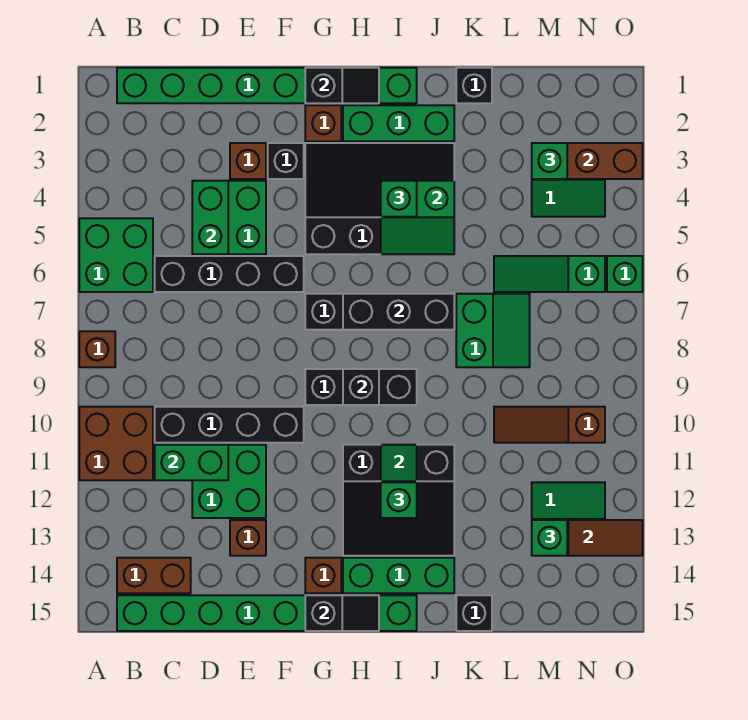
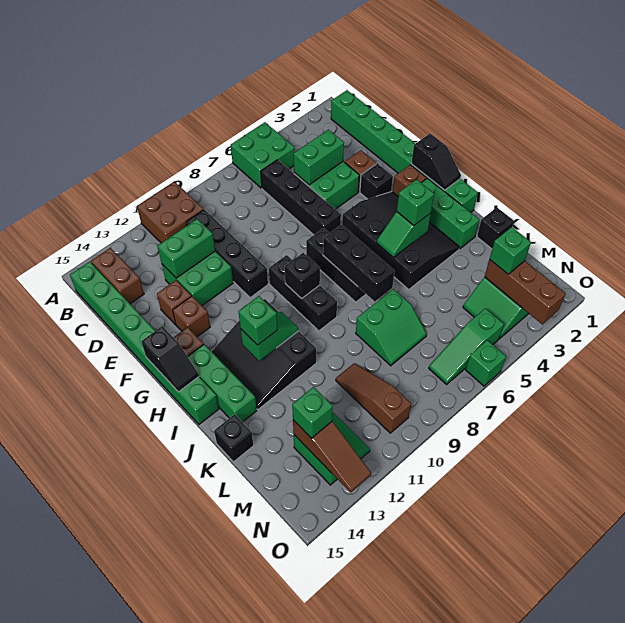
brown 1x1 brick [79,331,115,367] -> brown 1x1 brick moved to [173,296,210,337]
green 1x2 brick [155,445,228,480] -> green 1x2 brick turned to [158,219,215,278]
green 2x2 slope [381,181,454,254] -> green 1x2 slope [377,212,431,257]
green 1x3 slope [494,256,605,292] -> green 1x3 slope turned to [429,308,504,384]

